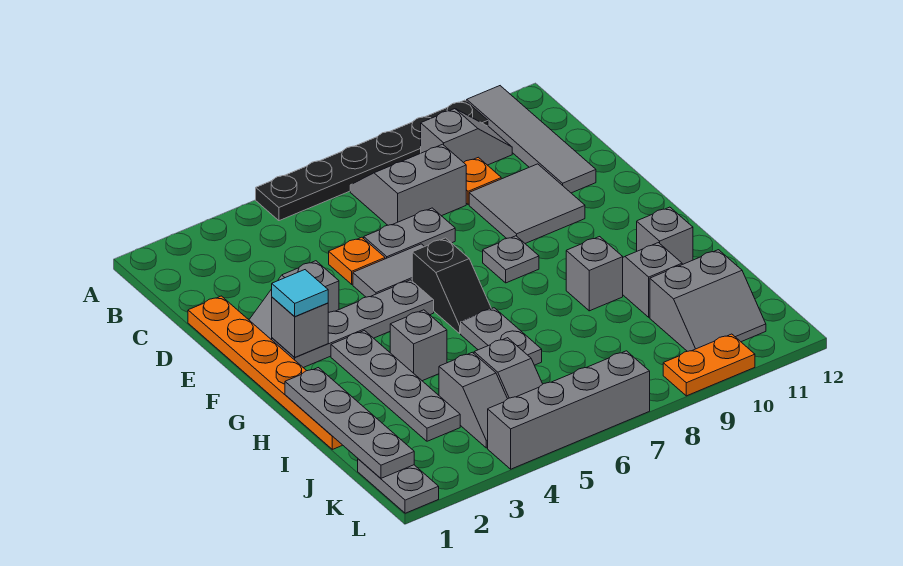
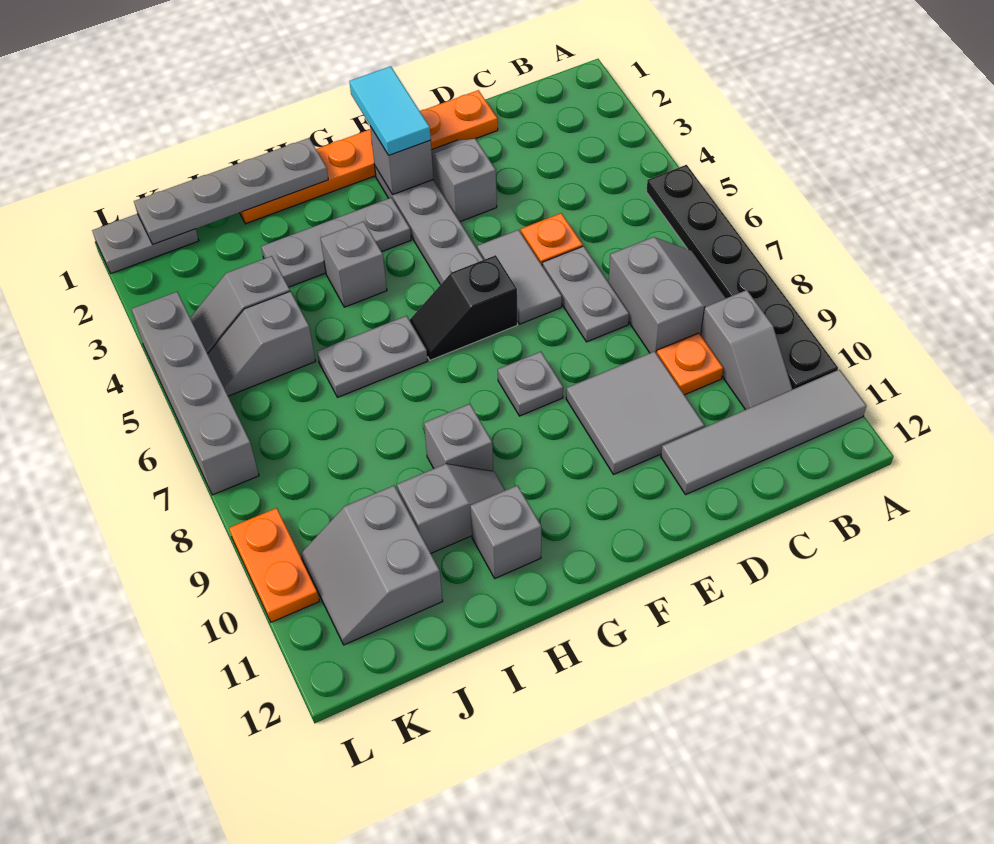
cyan 1x1 tile [272,270,328,317] -> cyan 1x2 tile [349,66,431,155]
grey 1x4 plate [331,331,460,441] -> grey 1x3 plate [261,198,411,287]

